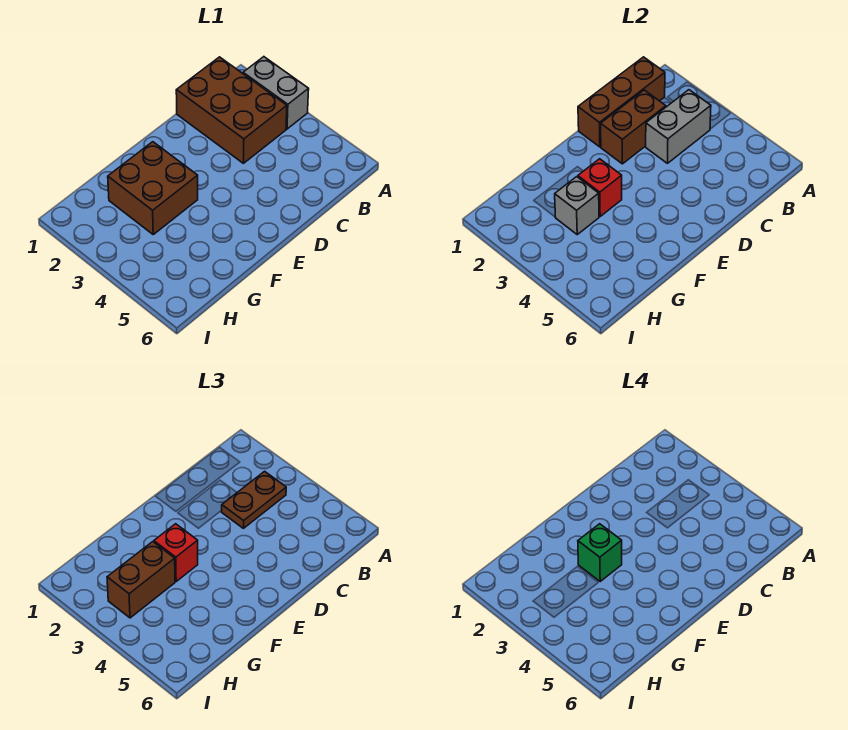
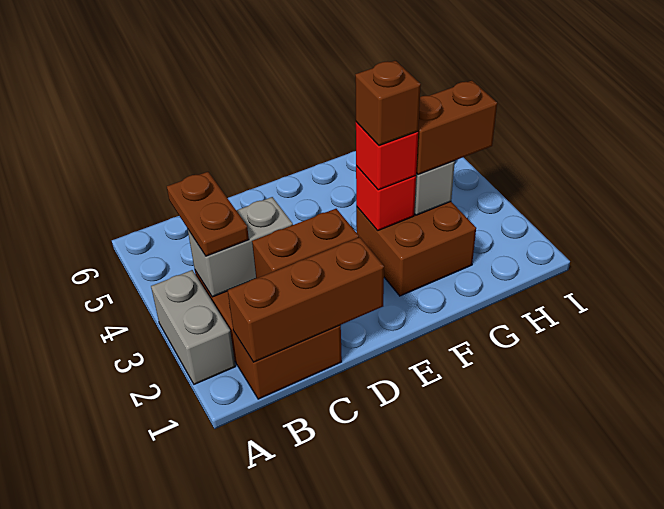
brown 1x2 plate [221,471,286,528] -> brown 1x2 plate turned to [167,172,249,256]
green 1x1 brick [578,524,622,581] -> brown 1x1 brick [355,61,421,146]

